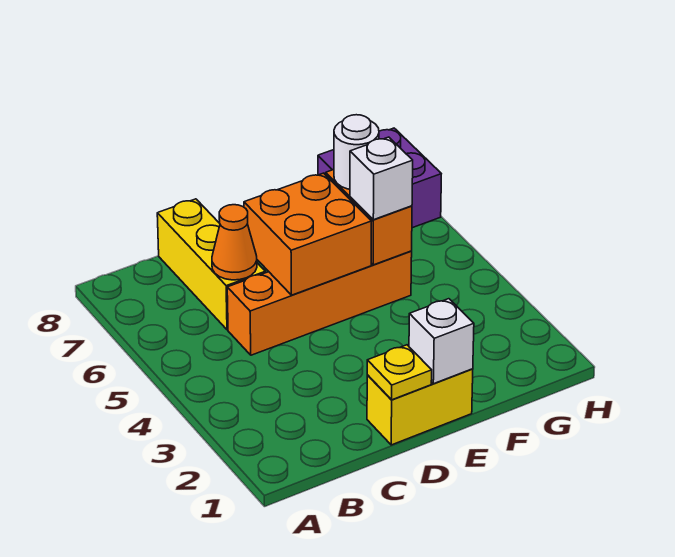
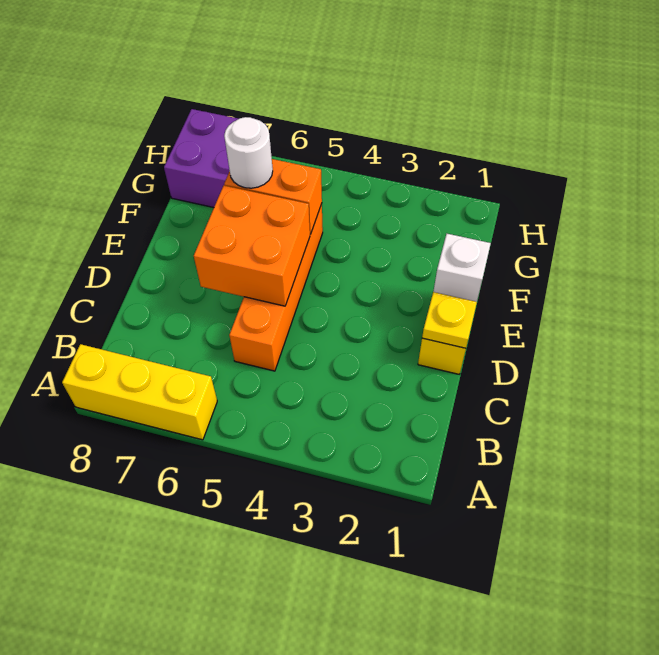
yellow 1x3 brick [157,199,265,330] -> yellow 1x3 brick moved to [62,344,217,440]
orange 1x1 cone [212,205,257,280] -> none
white 1x1 brick [350,137,413,220] -> none

